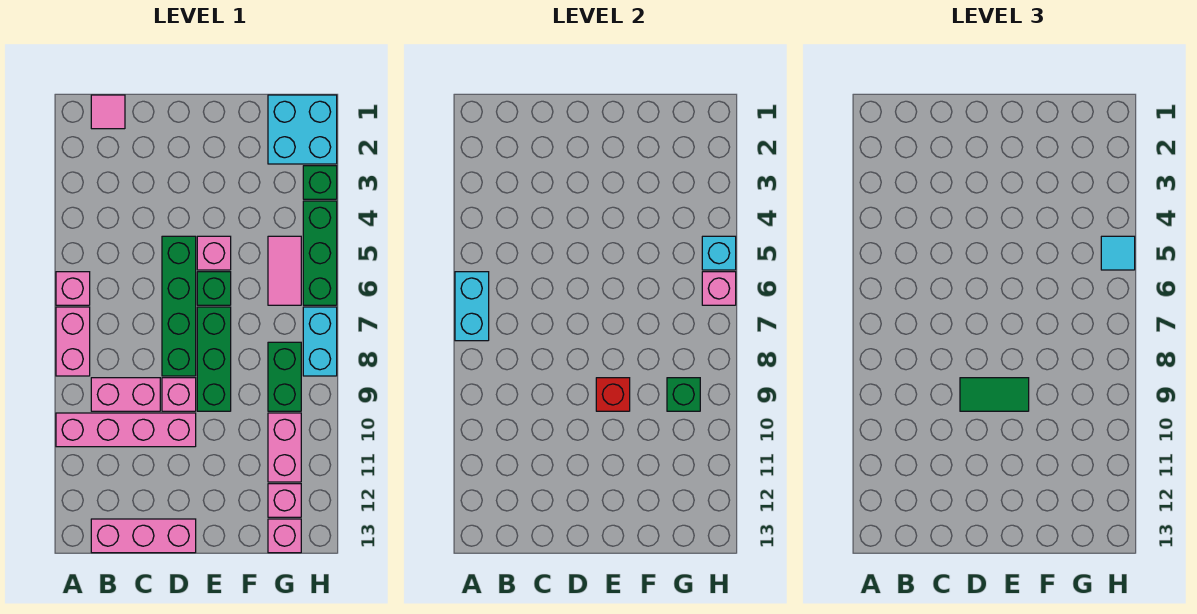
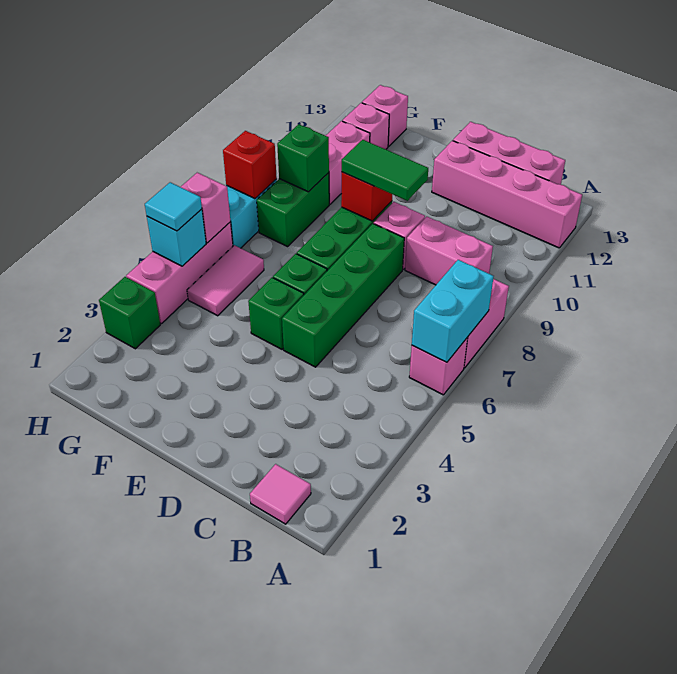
pink 1x4 brick [56,413,196,447] -> pink 1x4 brick moved to [432,141,582,248]
pink 1x1 brick [197,236,231,270] -> green 1x1 brick [248,278,304,349]
cyan 2x2 brick [268,95,337,164] -> none
green 1x3 brick [303,201,337,305] -> pink 1x3 brick [126,222,233,324]
none -> red 1x1 brick [223,131,277,199]

